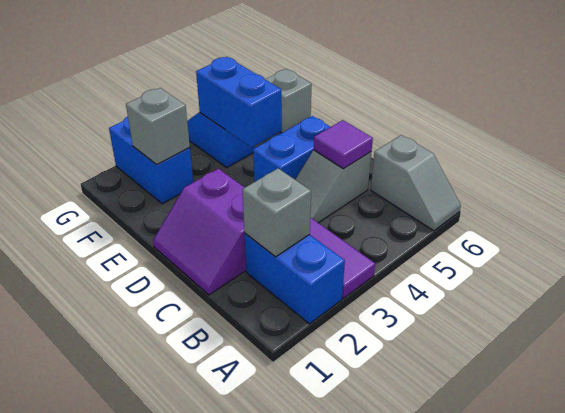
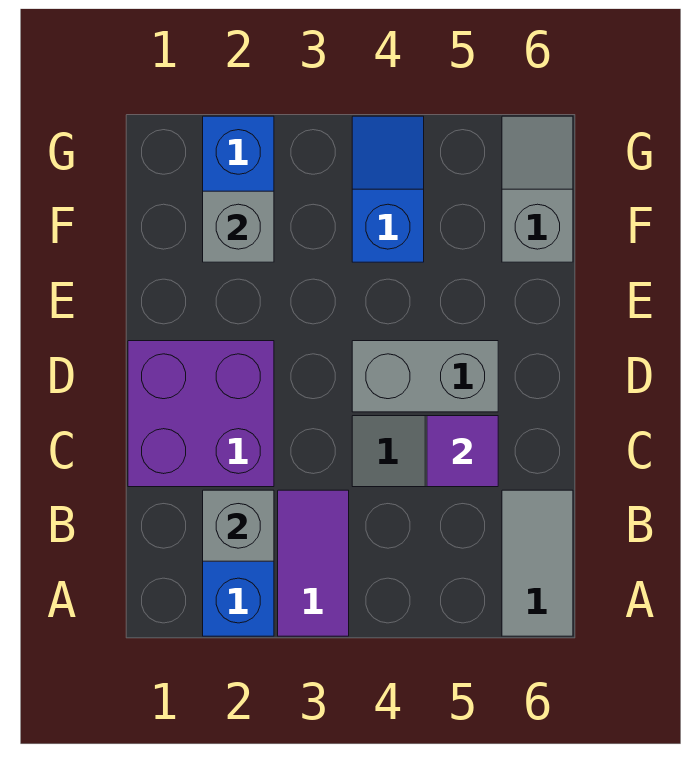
grey 1x2 slope [371,135,461,231] -> grey 1x2 tile [502,490,573,636]
purple 2x2 slope [153,169,246,295] -> purple 2x2 brick [128,341,274,487]
blue 1x2 brick [253,116,330,182] -> grey 1x2 brick [352,341,498,412]
blue 1x2 brick [196,57,282,147] -> none

